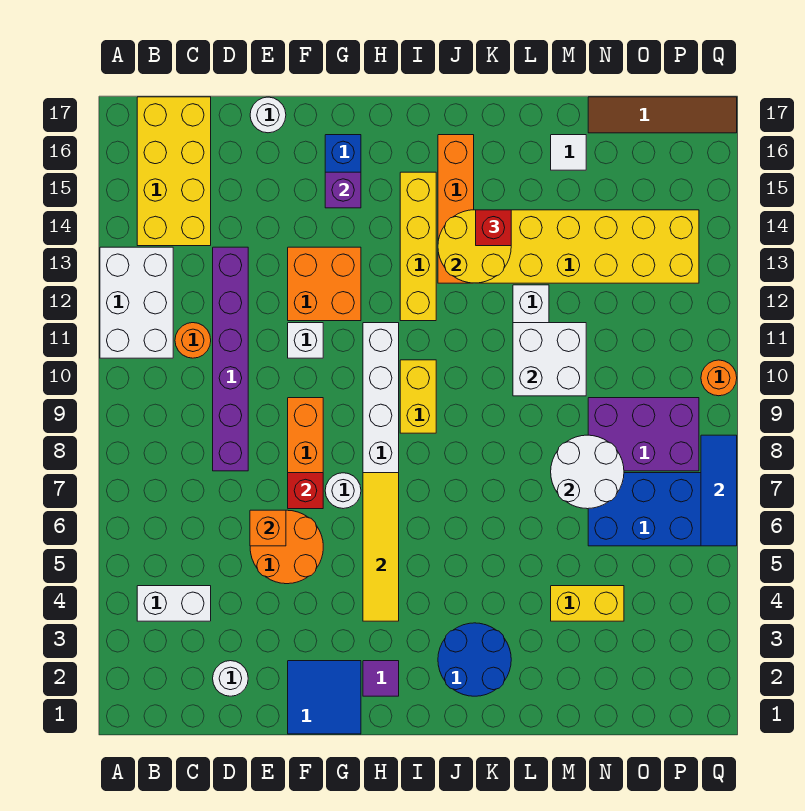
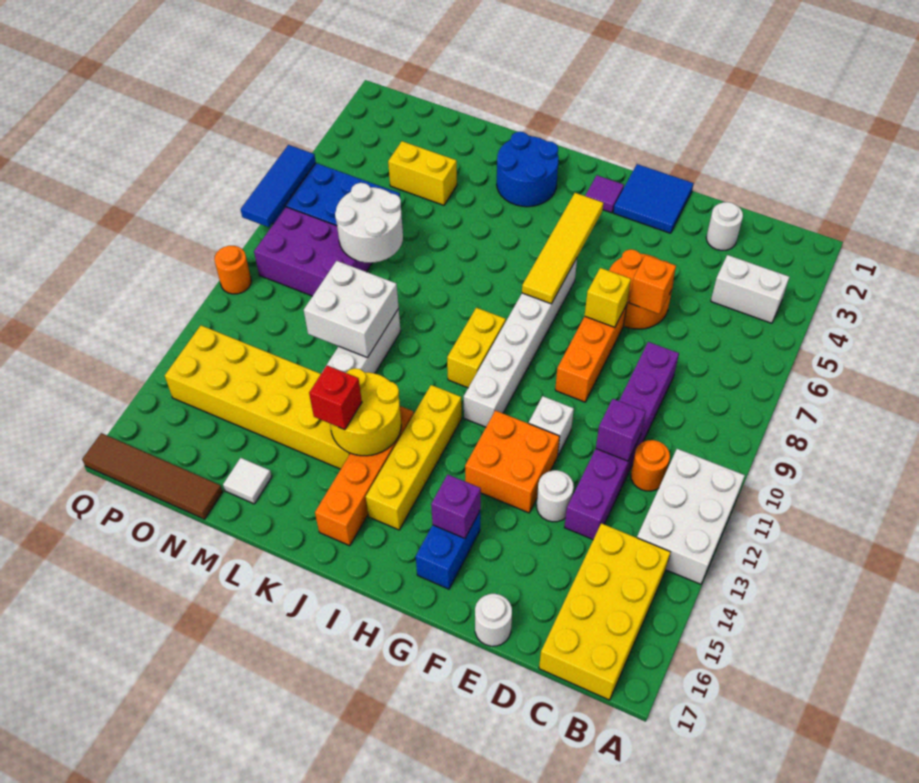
none -> purple 1x1 brick [596,399,646,461]
red 1x1 brick [288,473,323,509] -> yellow 1x1 brick [585,268,631,327]
white 1x1 round brick [325,473,361,509] -> white 1x1 round brick moved to [537,470,574,522]

